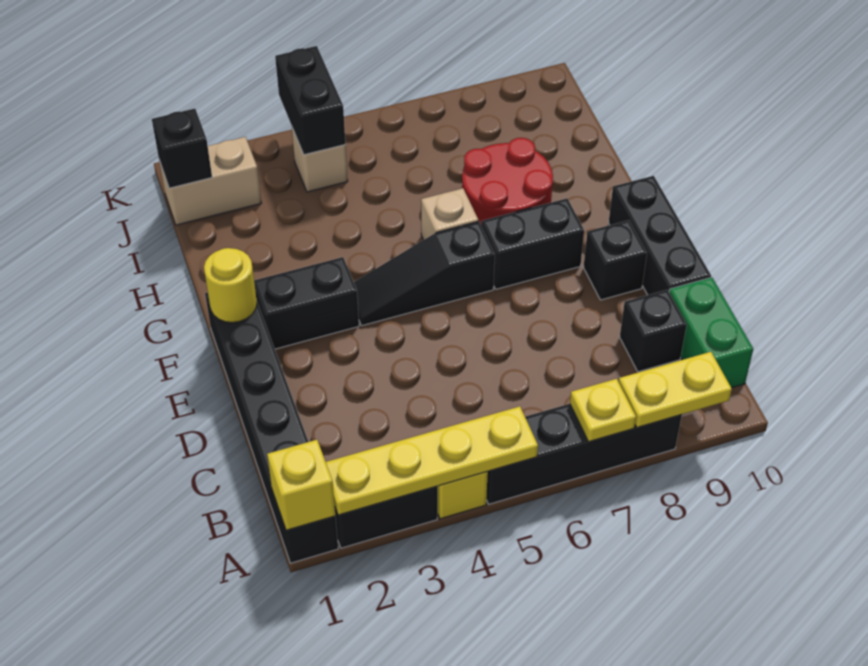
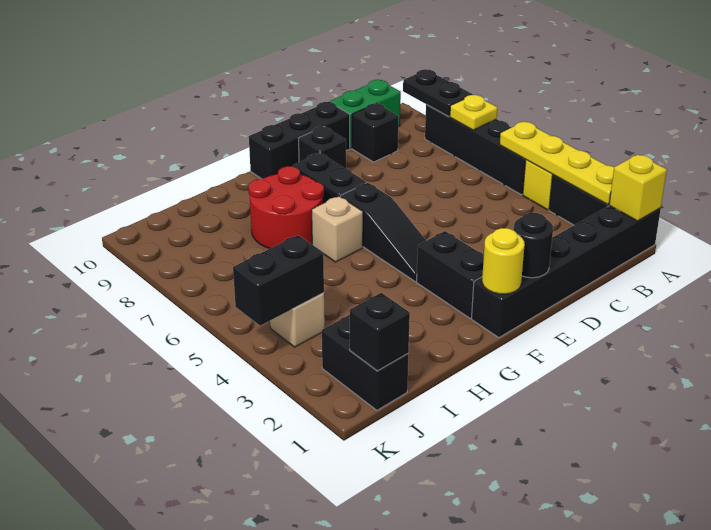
yellow 1x2 plate [618,352,732,428] -> black 1x2 plate [403,69,473,117]
none -> black 1x1 round brick [514,213,553,278]
tan 1x2 brick [159,137,261,225] -> black 1x2 brick [322,315,408,410]

